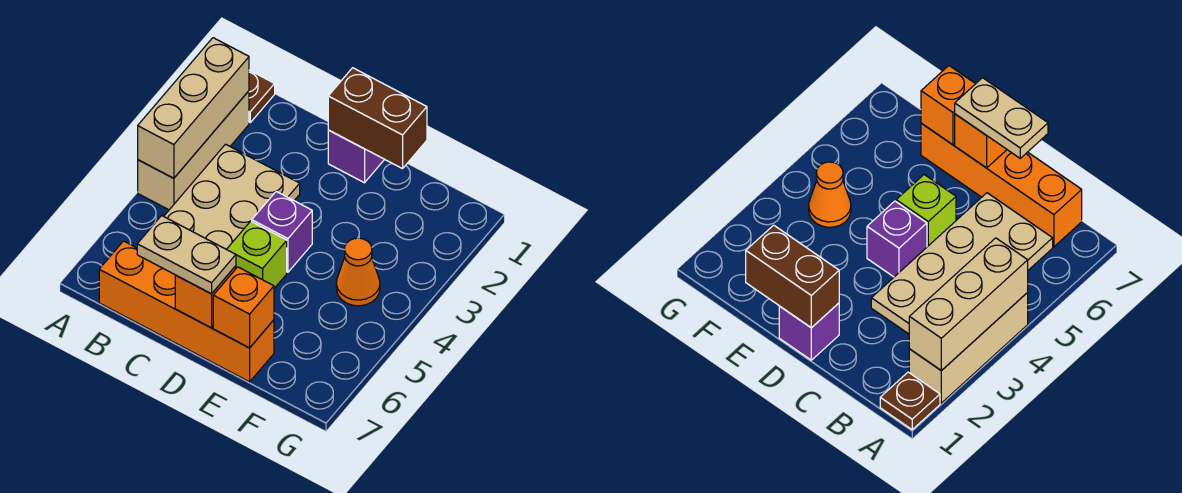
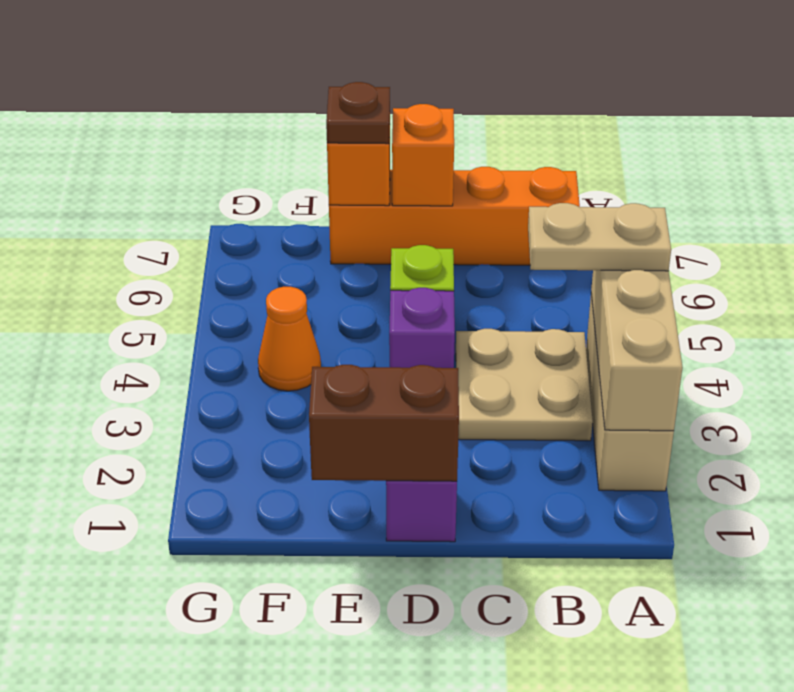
brown 1x1 plate [249,70,275,122] -> brown 1x1 plate moved to [326,82,390,144]
tan 2x4 plate [164,144,300,249] -> tan 2x2 plate [456,329,593,441]
tan 1x2 plate [137,216,236,294] -> tan 1x2 plate moved to [528,203,671,271]

